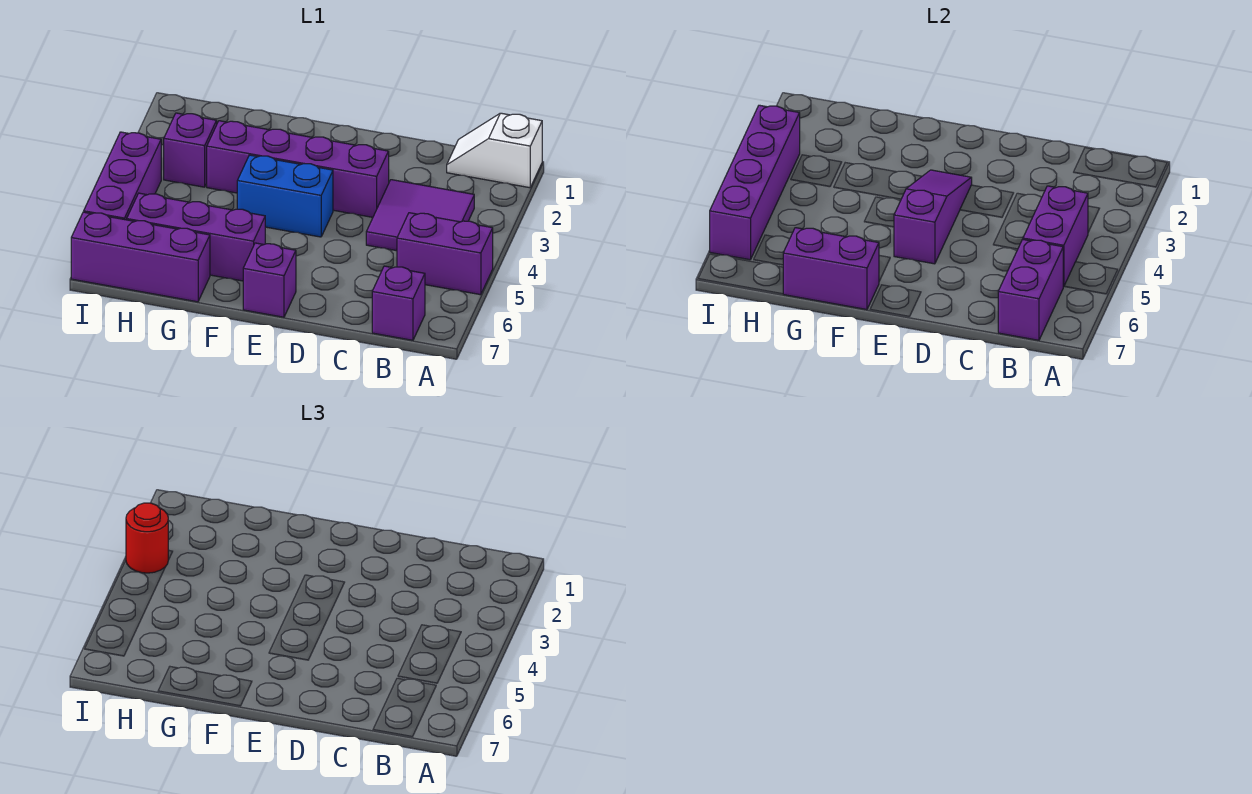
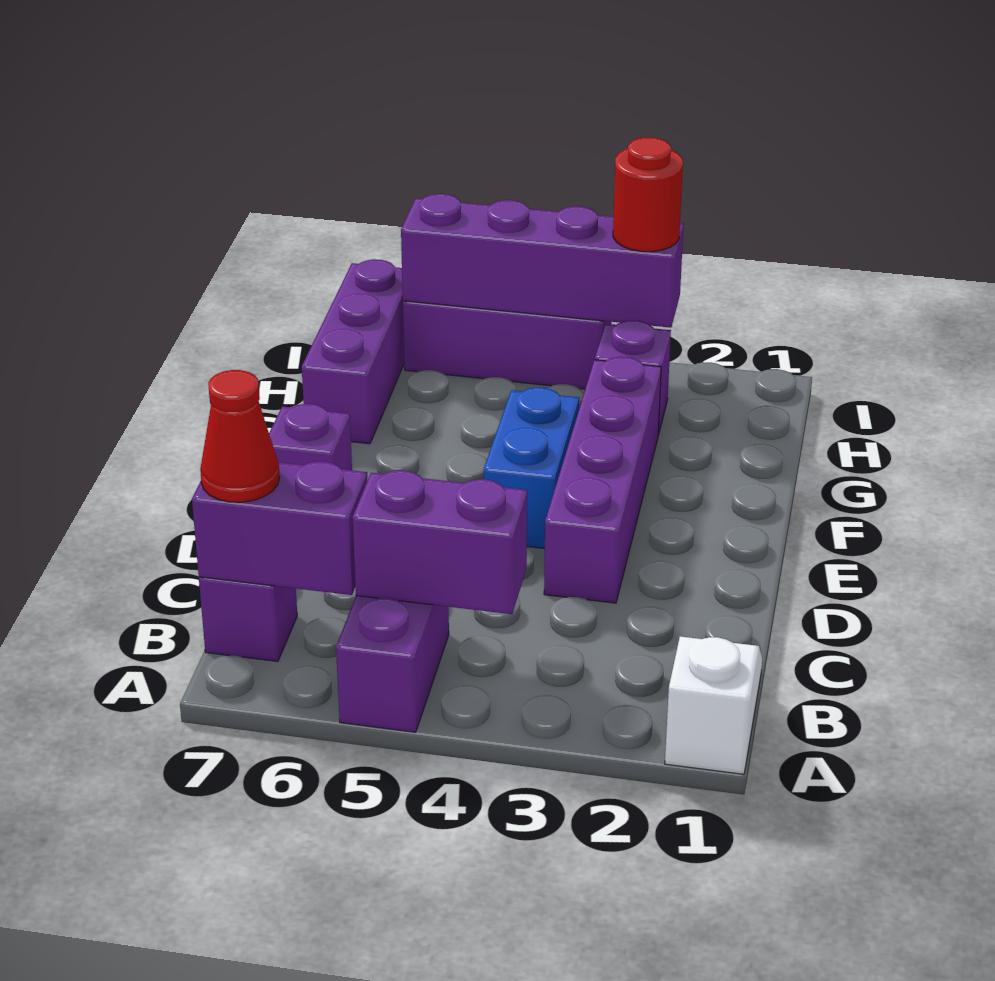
purple 2x2 tile [366,180,474,251] -> none
none -> red 1x1 cone [200,370,279,502]
purple 1x3 slope [894,170,972,264] -> none
purple 1x3 brick [127,193,265,281] -> none
purple 1x2 brick [783,228,879,310] -> none

